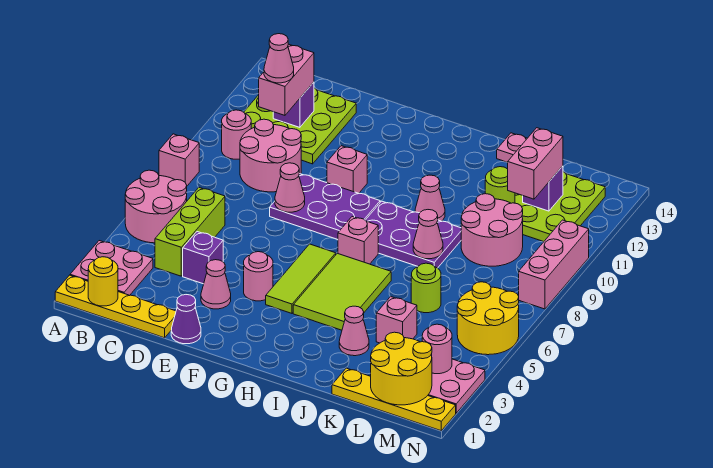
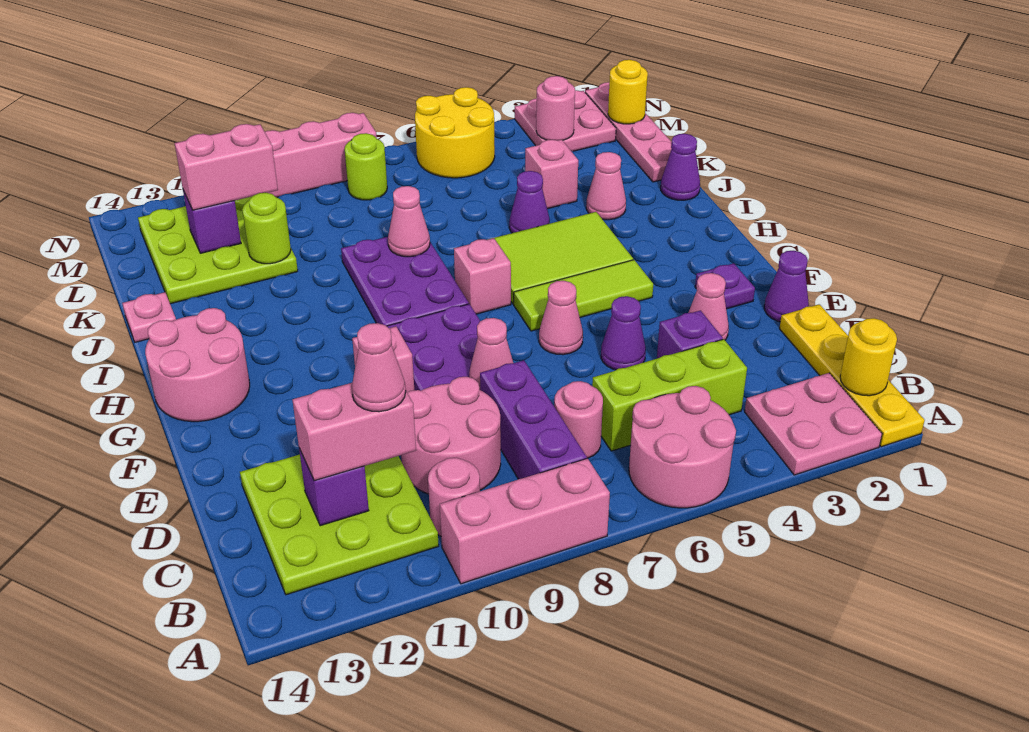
pink 1x1 brick [159,134,199,186] -> pink 1x3 brick [440,458,610,584]
none -> purple 1x3 brick [480,360,587,479]
none -> purple 1x1 cone [601,296,646,370]
none -> purple 1x1 plate [695,263,755,309]
pink 1x1 round brick [244,252,273,301] -> pink 1x1 round brick moved to [554,381,603,458]
pink 1x1 cone [415,175,445,221] -> pink 1x1 cone moved to [539,281,583,355]
none -> purple 1x1 cone [661,134,700,200]
none -> purple 1x1 cone [509,171,550,233]
yellow 1x4 plate [332,368,456,431] -> pink 1x4 plate [585,82,671,182]
lime 1x1 round brick [411,263,441,313] -> lime 1x1 round brick moved to [345,133,387,200]
pink 2x2 round brick [461,194,523,266] -> pink 2x2 round brick moved to [145,308,250,422]
yellow 2x2 round brick [371,332,432,405] -> yellow 1x1 round brick [608,60,648,124]

